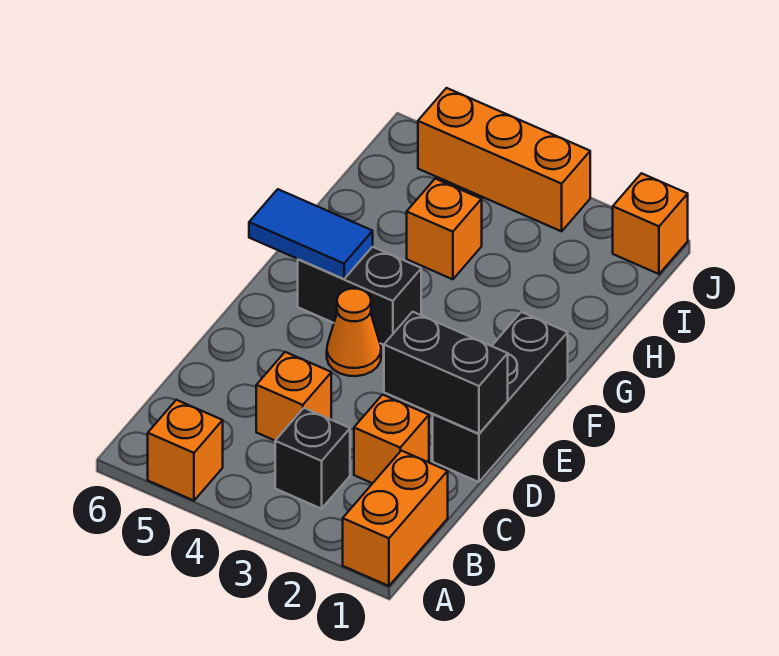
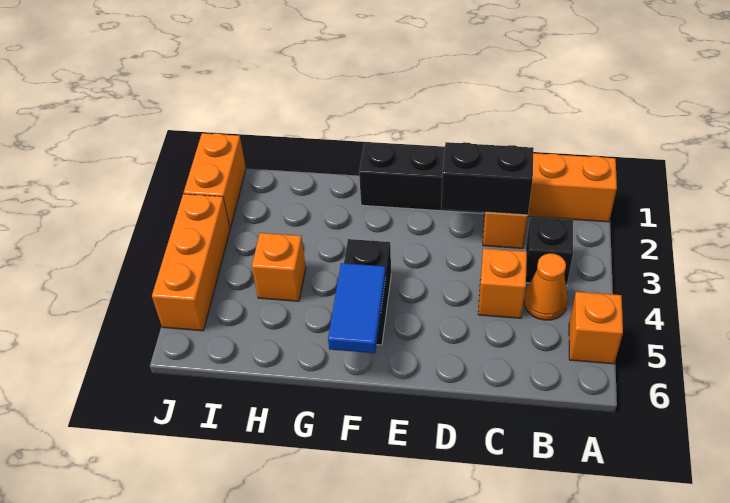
black 1x2 brick [384,312,508,434] -> black 1x2 brick turned to [441,142,534,215]
orange 1x1 cone [327,289,381,376] -> orange 1x1 cone moved to [524,253,568,320]
orange 1x1 brick [613,173,688,274] -> orange 1x2 brick [184,133,246,228]

